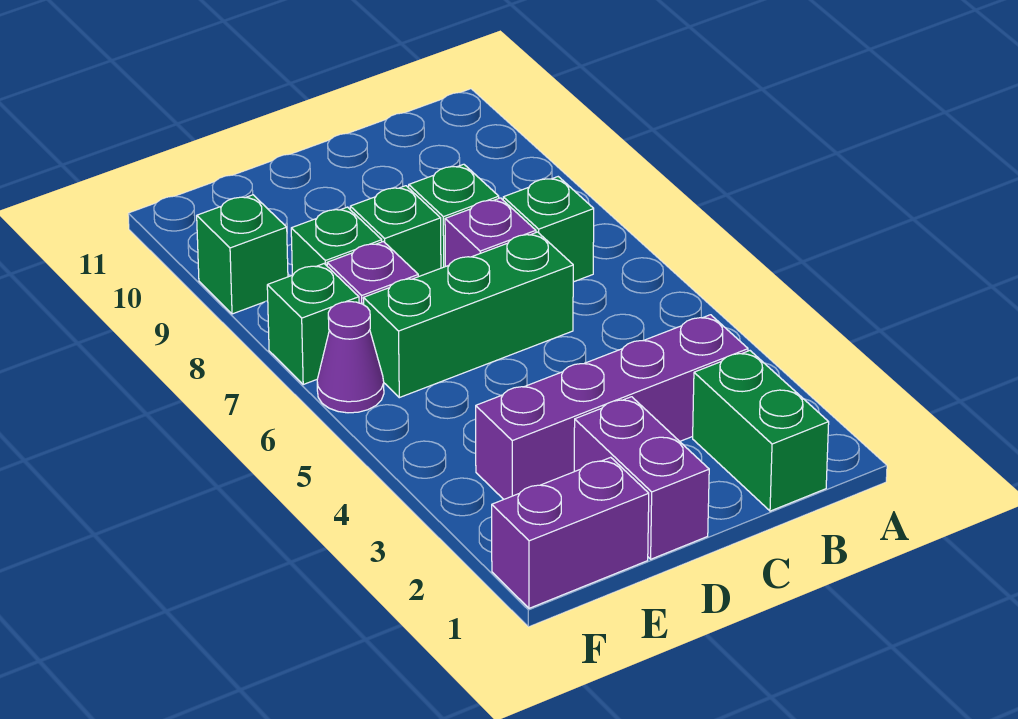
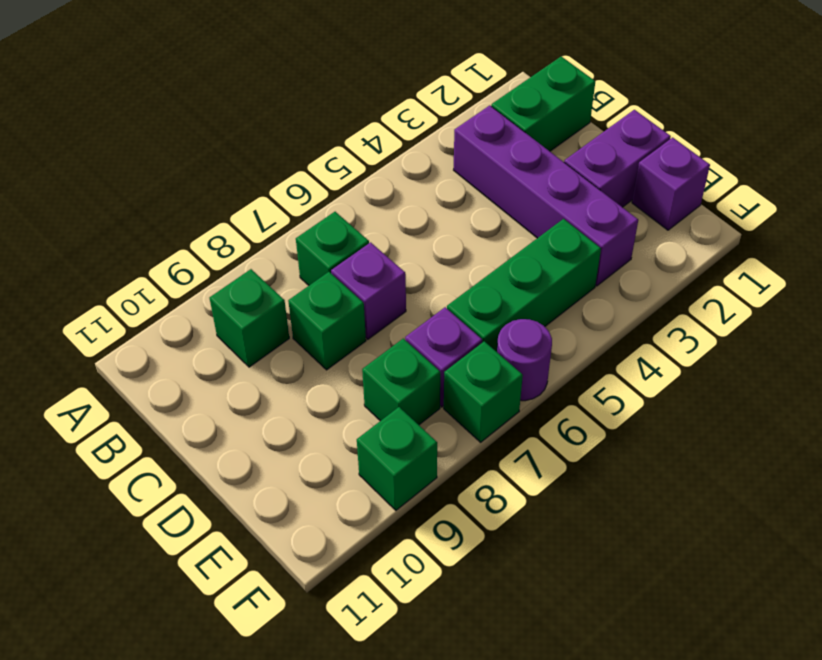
green 1x3 brick [363,232,573,398] -> green 1x3 brick turned to [447,219,601,352]
green 1x1 brick [350,186,441,277] -> green 1x1 brick moved to [210,269,289,367]
purple 1x2 brick [492,457,649,608] -> purple 1x1 brick [632,137,710,230]
purple 1x1 cone [317,302,384,413] -> purple 1x1 round brick [497,319,552,401]

